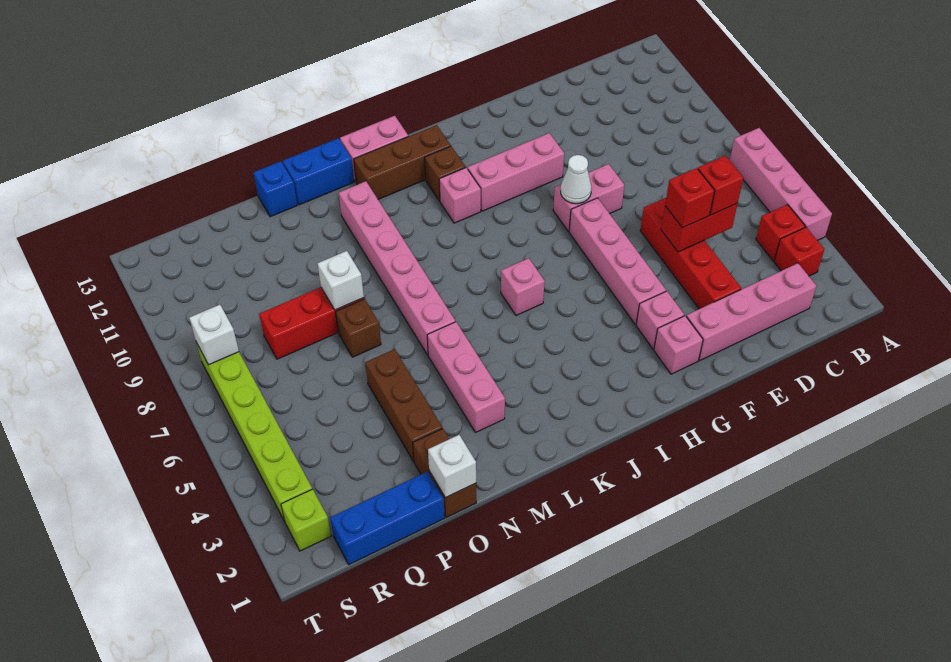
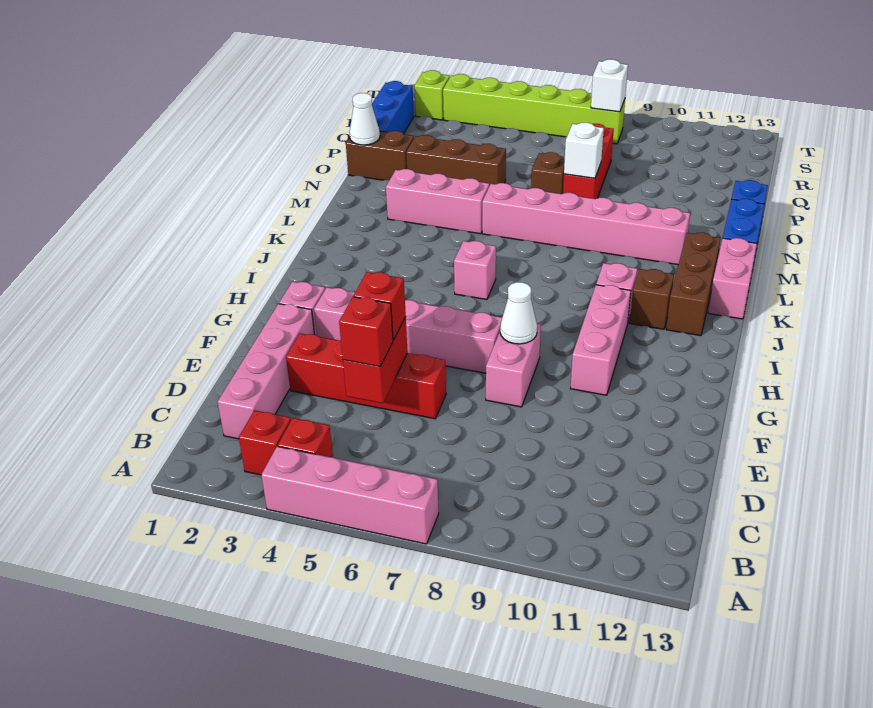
white 1x1 brick [428,435,476,498] -> white 1x1 cone [349,93,380,145]

